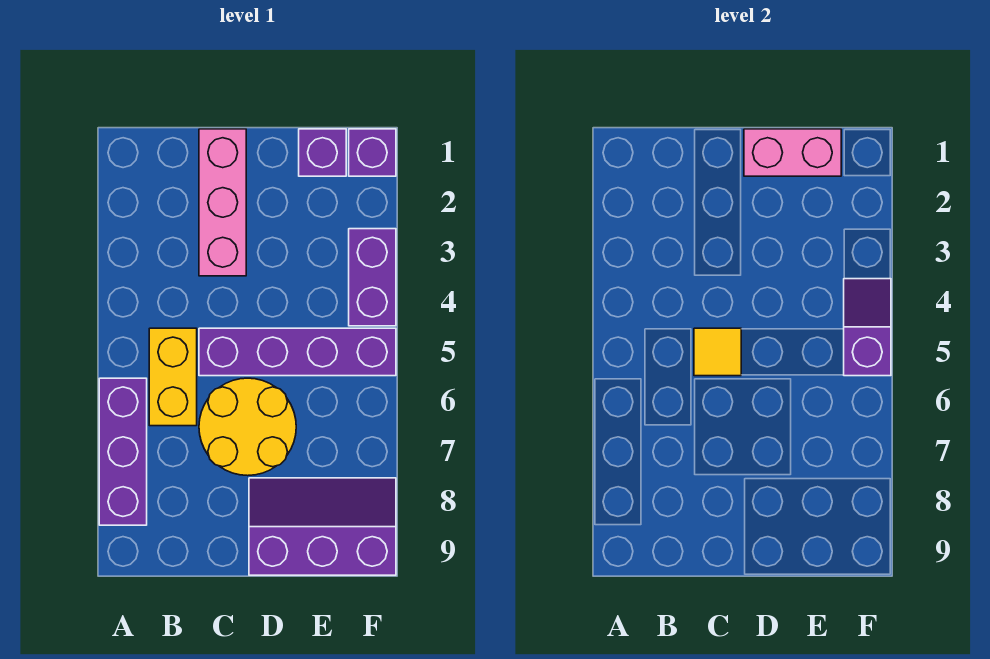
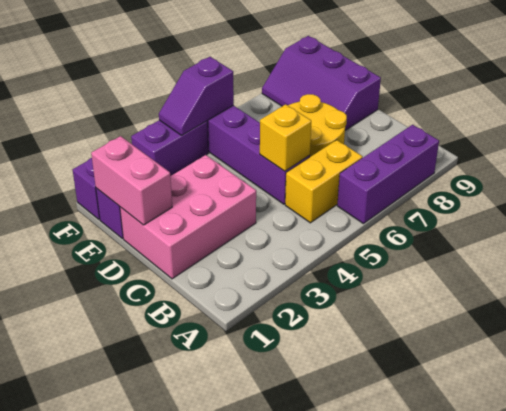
pink 1x3 brick [199,129,246,276] -> pink 2x3 brick [120,155,256,279]
yellow 1x1 tile [694,328,741,376] -> yellow 1x1 brick [260,104,311,171]

